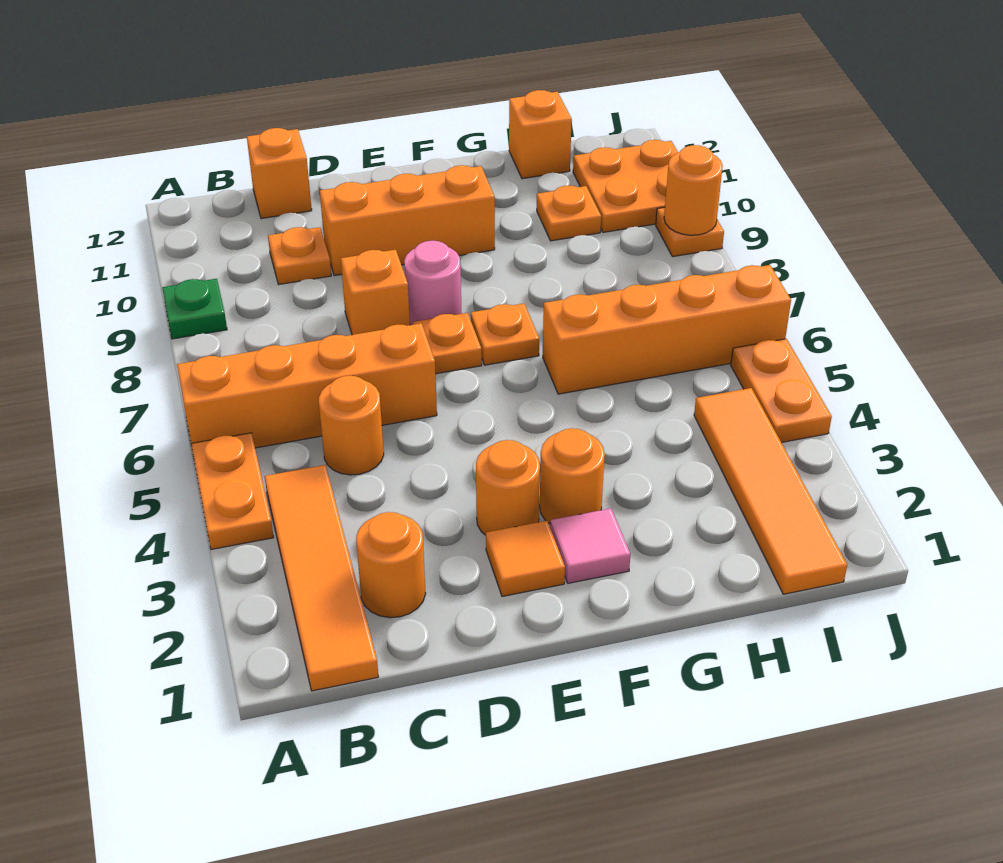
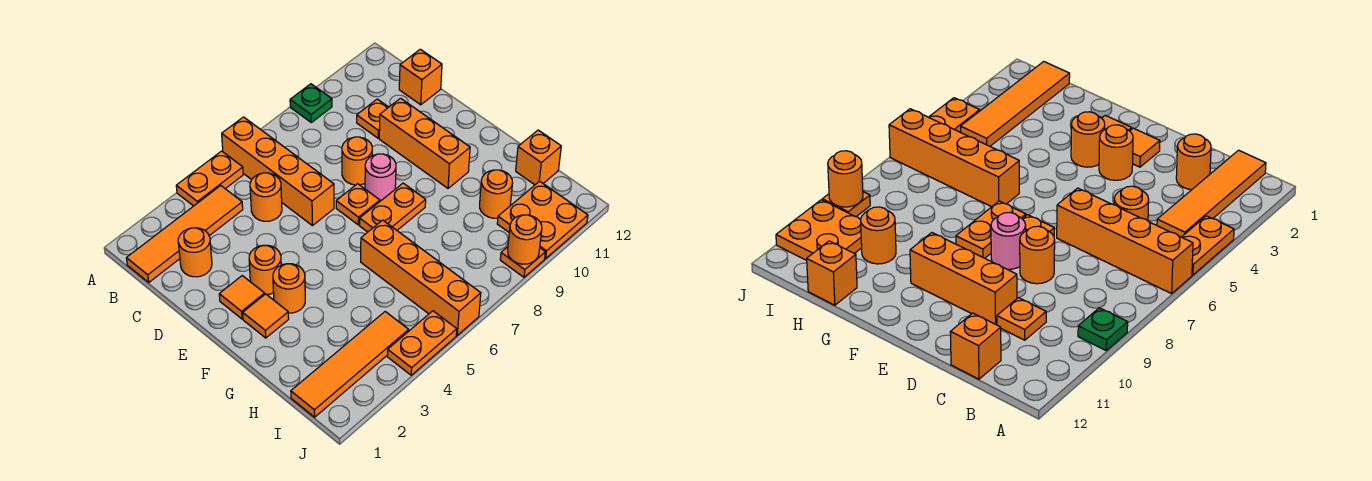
orange 1x1 brick [341,250,410,335] -> orange 1x1 round brick [342,137,372,185]
pink 1x1 tile [550,508,630,583] -> orange 1x1 tile [243,294,289,338]
orange 1x1 plate [471,303,539,365] -> orange 1x2 plate [360,183,426,232]
orange 1x1 plate [537,186,601,241] -> orange 1x1 round brick [480,170,512,218]

